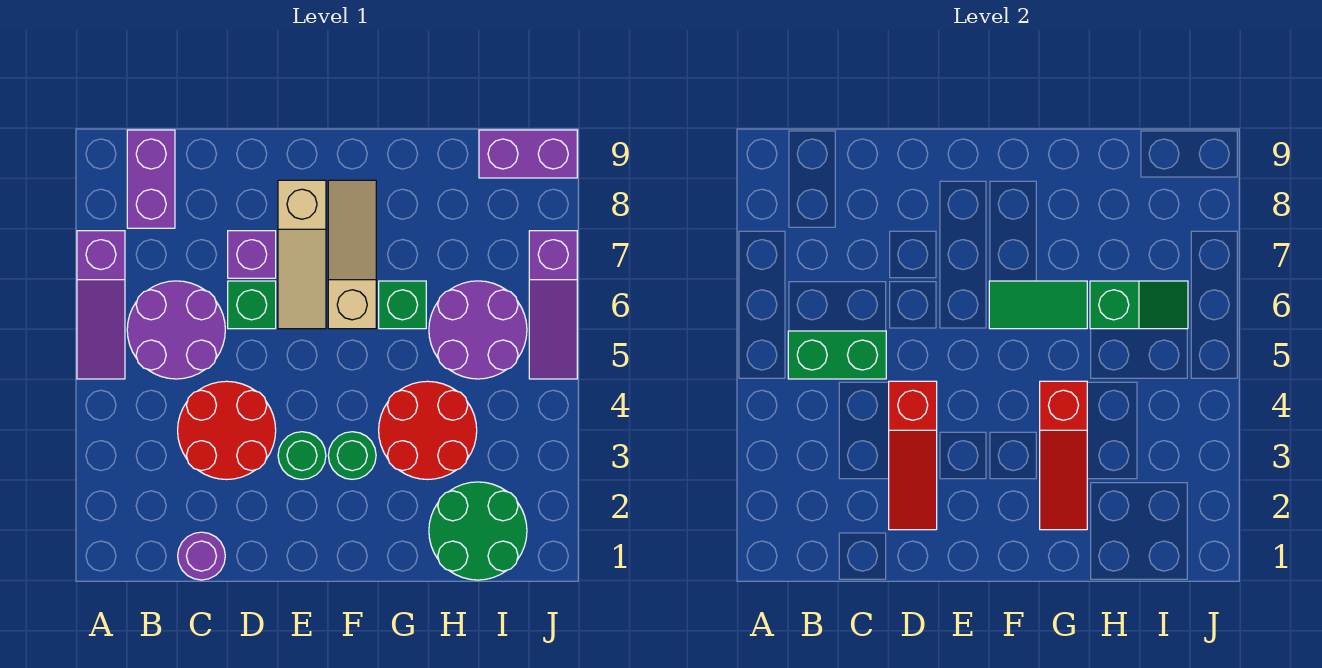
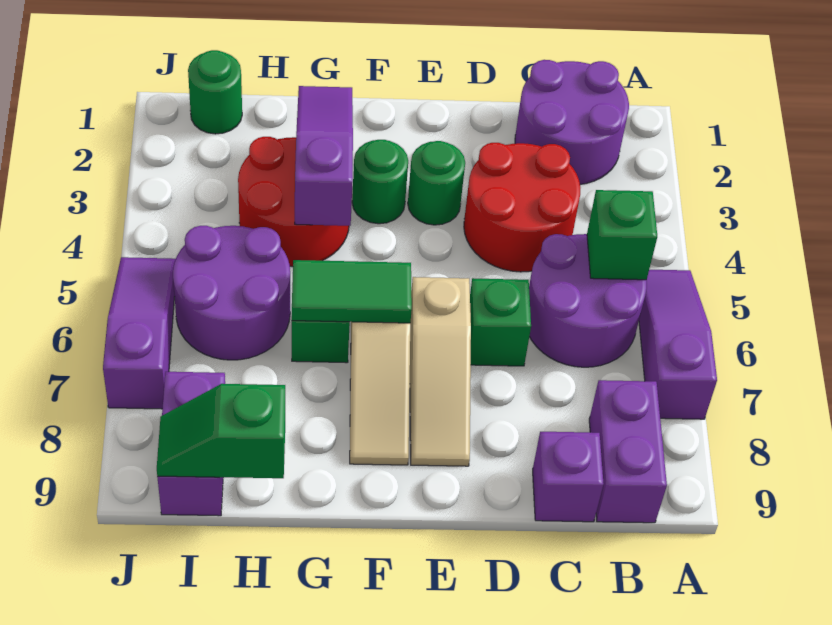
green 1x2 brick [788,331,886,379] -> green 1x1 brick [587,190,657,280]
purple 1x1 round brick [178,532,225,580] -> purple 2x2 round brick [515,60,629,184]
red 1x3 slope [889,381,937,530] -> none
purple 1x1 brick [228,231,276,278] -> purple 1x1 brick moved to [533,432,604,522]
tan 1x3 slope [278,180,326,329] -> tan 1x3 slope turned to [410,277,471,466]
red 1x3 slope [1040,381,1087,530] -> purple 1x3 slope [295,86,353,226]
green 2x2 round brick [429,482,527,580] -> green 1x1 round brick [188,50,242,134]
green 1x2 slope [1090,281,1188,329] -> green 1x2 slope moved to [157,384,285,478]
purple 1x2 brick [479,130,577,178] -> purple 1x2 brick turned to [157,372,225,516]

